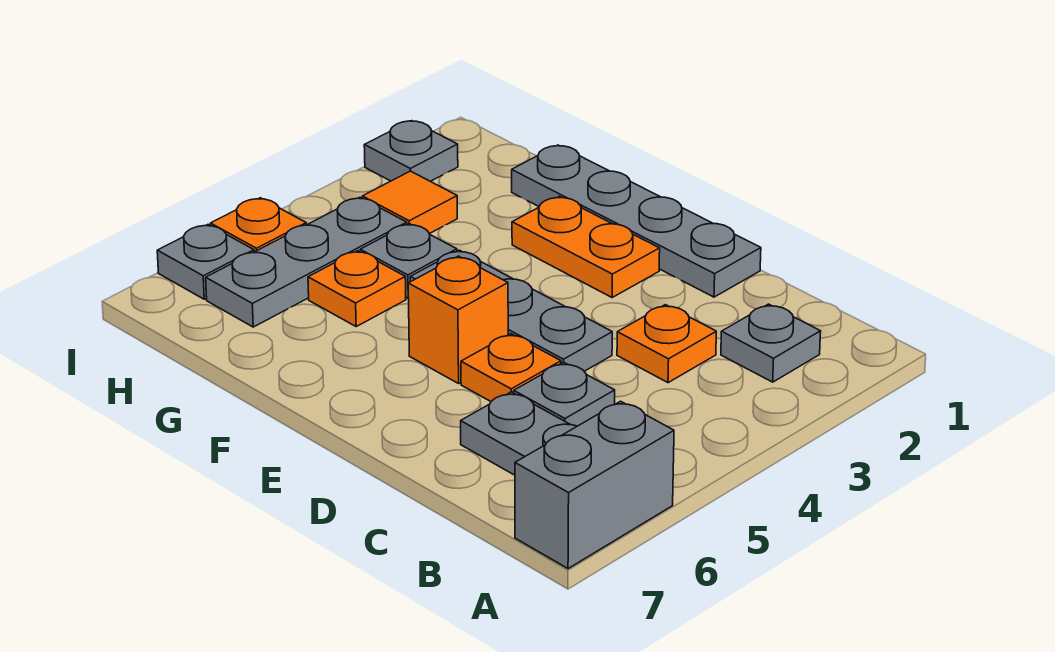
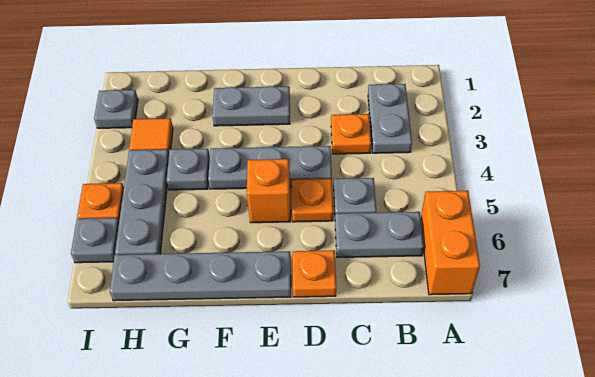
grey 1x2 brick [515,401,674,569] -> orange 1x2 brick [421,191,480,295]
grey 1x1 plate [721,304,821,382] -> grey 1x2 plate [368,84,412,153]
grey 1x4 plate [512,145,761,297] -> grey 1x4 plate moved to [110,251,291,301]
orange 1x2 plate [512,196,660,297] -> grey 1x2 plate [212,86,290,126]
orange 1x1 plate [308,251,406,326] -> orange 1x1 plate moved to [292,250,336,297]

